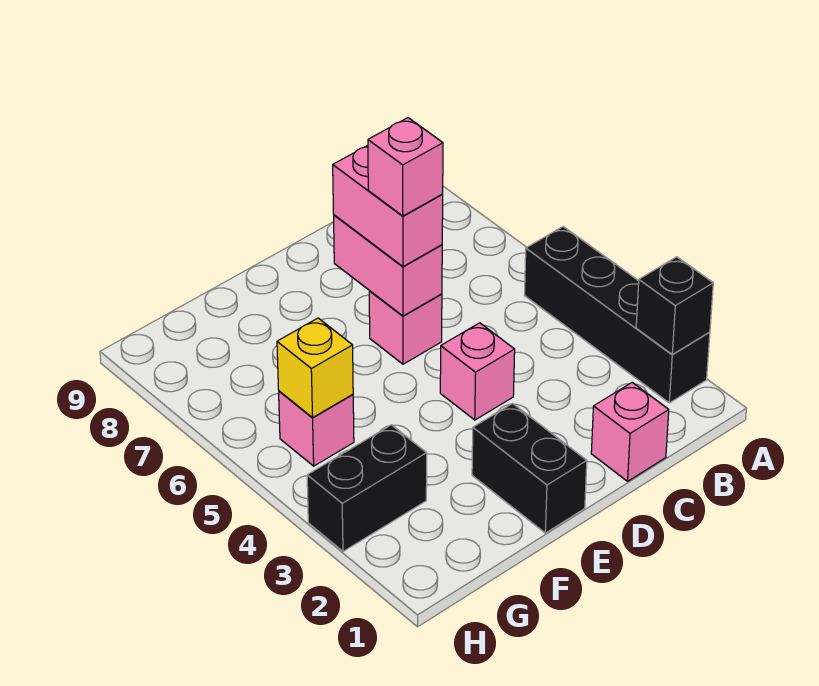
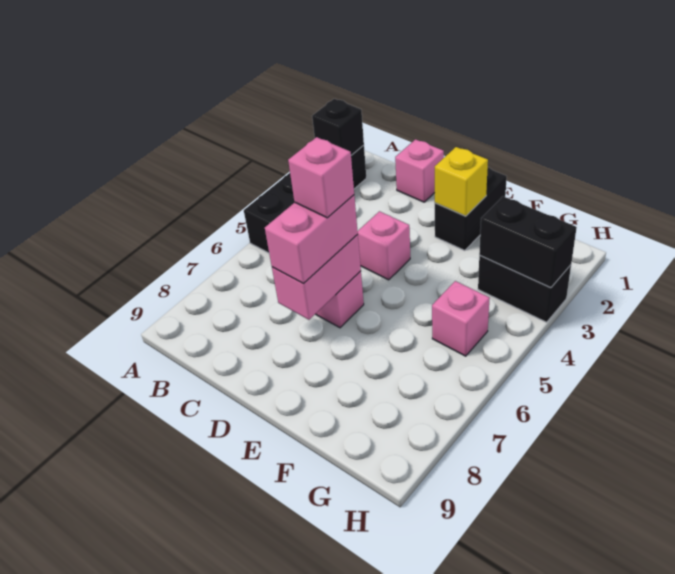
none -> black 1x2 brick [479,196,577,288]
yellow 1x1 brick [277,318,353,418] -> yellow 1x1 brick moved to [435,147,488,216]

